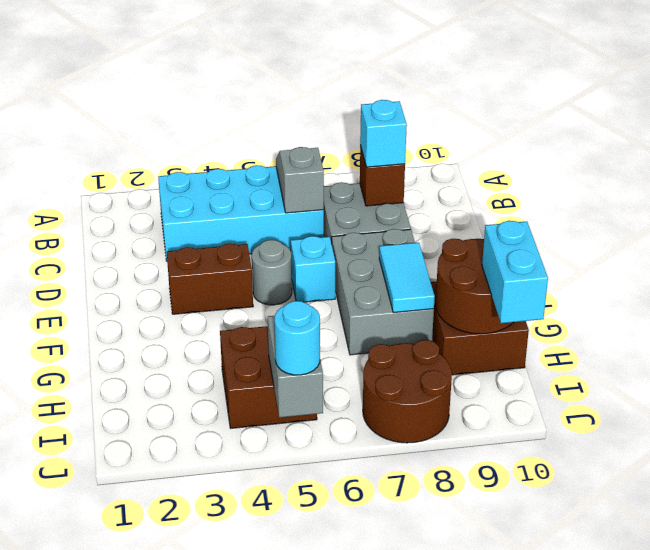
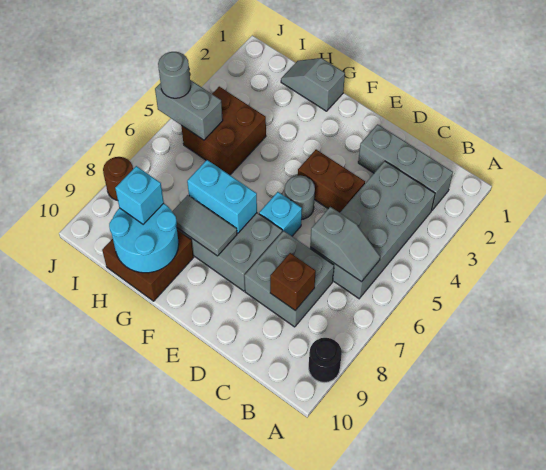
none -> black 1x1 round brick [309,338,342,383]
none -> grey 1x3 brick [358,124,453,210]
cyan 2x4 brick [158,165,324,261] -> grey 2x4 brick [310,161,435,299]
cyan 1x1 brick [360,100,407,167] -> cyan 1x1 brick moved to [115,166,164,224]
brown 1x2 brick [167,244,253,314] -> brown 1x2 brick turned to [298,150,365,213]
cyan 1x2 tile [379,243,435,313] -> grey 1x2 tile [172,195,237,256]
none -> grey 1x2 slope [281,58,345,111]
brown 2x2 round brick [435,239,513,334] -> cyan 2x2 round brick [109,203,179,273]
cyan 1x2 brick [482,221,548,323] -> cyan 1x2 brick moved to [187,160,257,233]
brown 2x2 round brick [363,340,452,443] -> brown 1x1 round brick [103,157,133,200]
cyan 1x1 round brick [274,301,320,375] -> grey 1x1 round brick [158,52,191,98]

